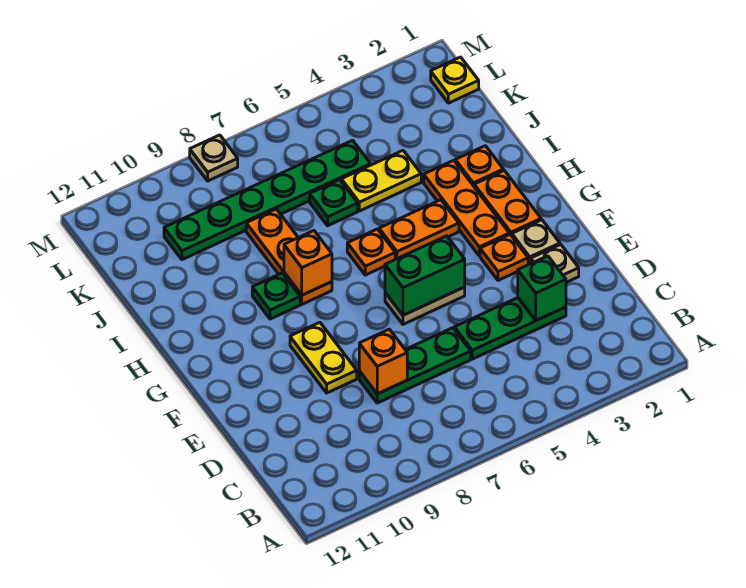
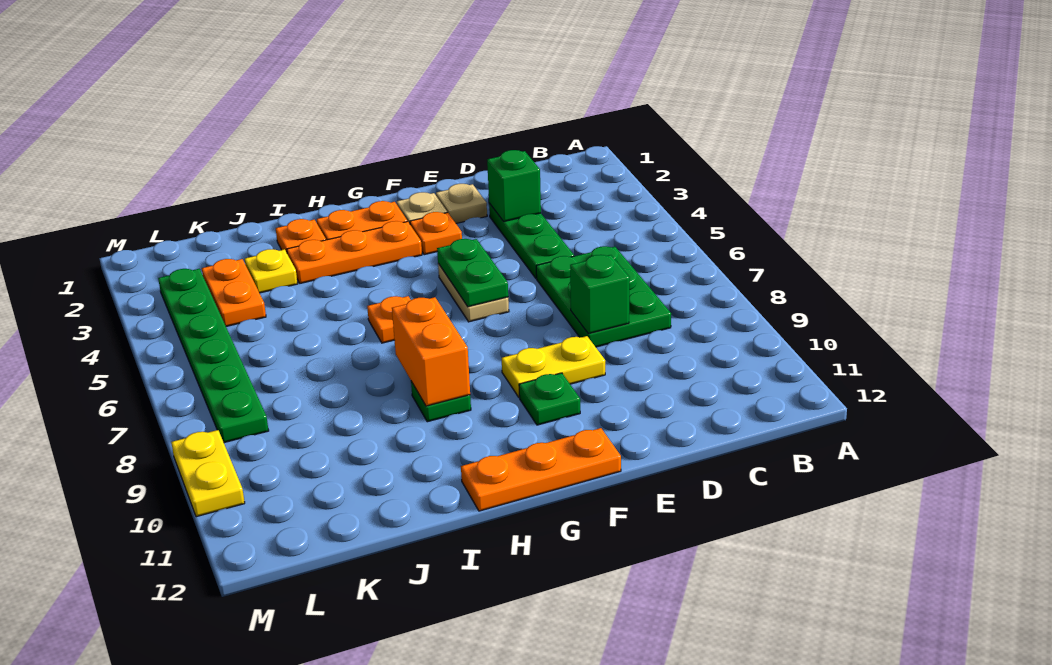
green 1x3 plate [359,328,471,403] -> green 2x3 plate [536,246,671,347]
orange 1x1 brick [359,329,407,394] -> green 1x1 brick [570,255,630,334]
green 1x2 brick [385,236,465,315] -> green 1x2 plate [437,239,508,307]
orange 1x2 plate [379,200,459,259] -> orange 1x2 plate moved to [202,259,266,326]
orange 1x3 plate [246,209,332,304] -> orange 1x3 plate moved to [461,428,621,511]
orange 1x1 brick [284,231,332,295] -> orange 1x2 brick [392,297,470,406]
yellow 1x2 plate [341,151,421,211] -> yellow 1x2 plate moved to [171,430,245,517]
green 1x1 plate [310,180,358,226] -> green 1x1 plate moved to [519,373,580,425]
green 1x6 plate [164,140,371,260] -> green 1x6 plate moved to [158,269,269,443]
yellow 1x1 plate [431,57,479,103] -> yellow 1x1 plate moved to [245,249,298,293]
tan 1x1 plate [190,135,238,181] -> none

